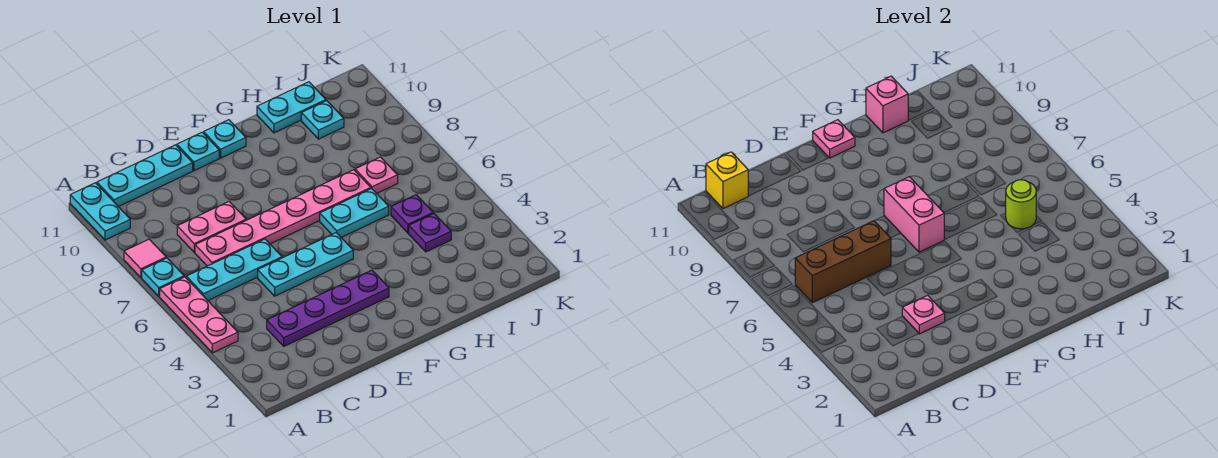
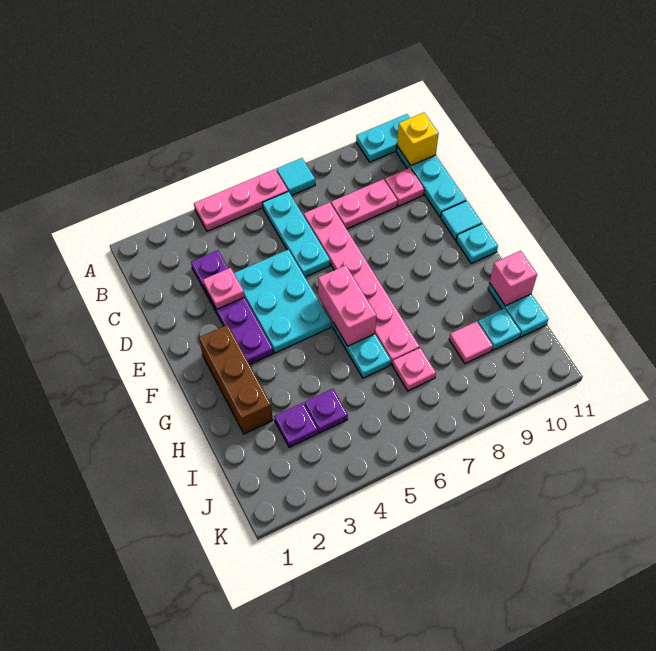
cyan 1x1 plate [142,258,184,296] -> cyan 1x1 tile [277,158,315,196]
pink 1x1 tile [124,239,166,278] -> pink 1x1 tile moved to [449,321,493,364]
brown 1x3 brick [795,221,891,303] -> brown 1x3 brick moved to [199,325,273,434]
pink 1x2 plate [177,201,246,252] -> pink 1x2 plate turned to [331,179,398,229]
cyan 1x3 plate [258,233,353,296] -> cyan 2x3 plate [234,250,331,353]
cyan 1x1 plate [177,132,219,171] -> cyan 1x1 tile [441,201,482,240]
pink 1x2 brick [884,177,944,252] -> pink 1x2 brick turned to [318,265,377,346]
pink 1x1 plate [813,120,855,158] -> pink 1x1 plate moved to [385,168,424,206]
purple 1x1 plate [391,195,433,233] -> purple 1x1 plate moved to [274,403,318,447]
lime 1x1 round brick [1006,180,1036,229] -> none

